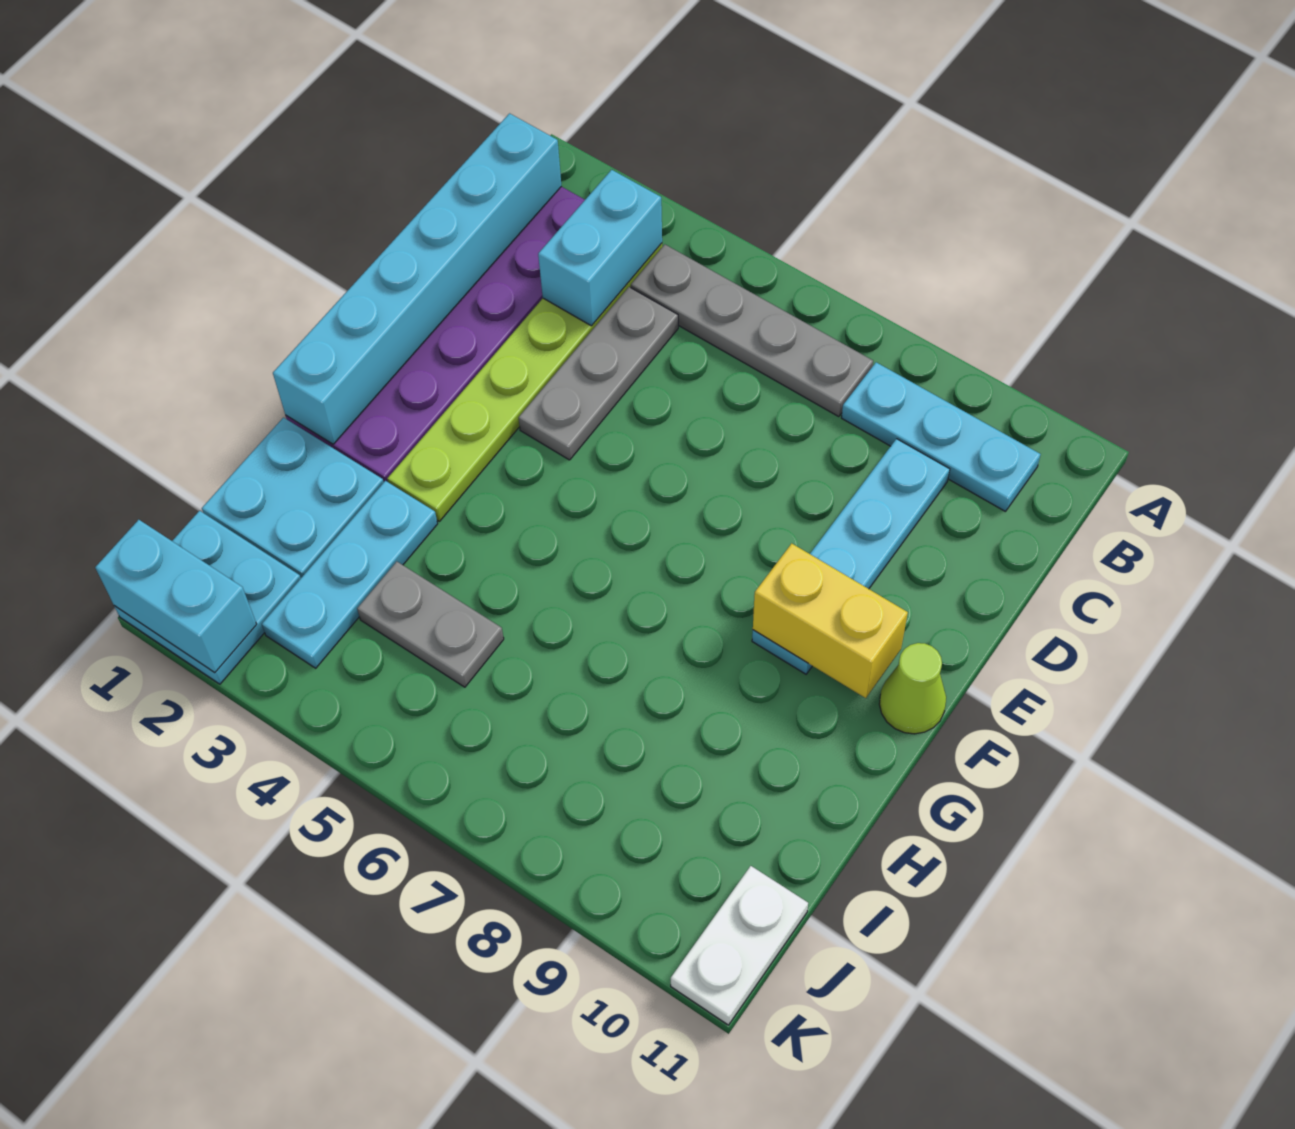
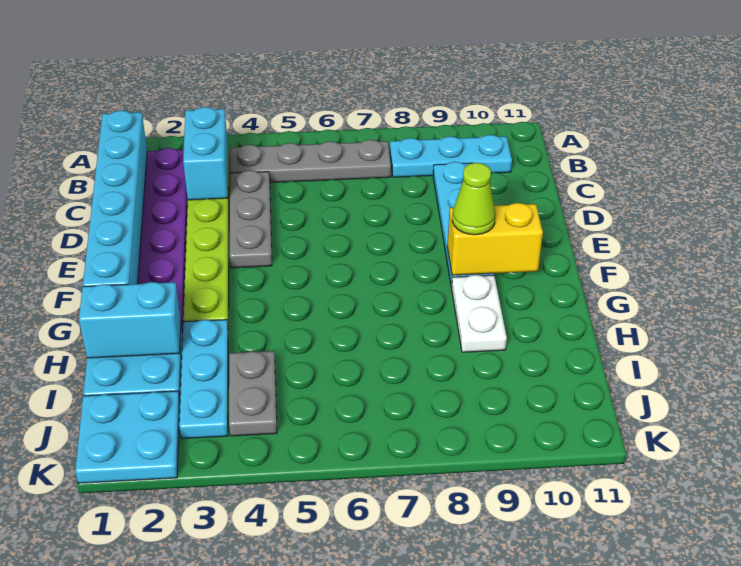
lime 1x1 cone [879,643,946,734] -> lime 1x1 cone moved to [452,163,495,235]
grey 1x2 plate [357,562,504,687] -> grey 1x2 plate turned to [229,351,277,436]
white 1x2 plate [671,866,808,1025] -> white 1x2 plate moved to [452,275,507,352]
cyan 1x2 brick [95,520,257,673] -> cyan 1x2 brick moved to [79,282,181,358]

